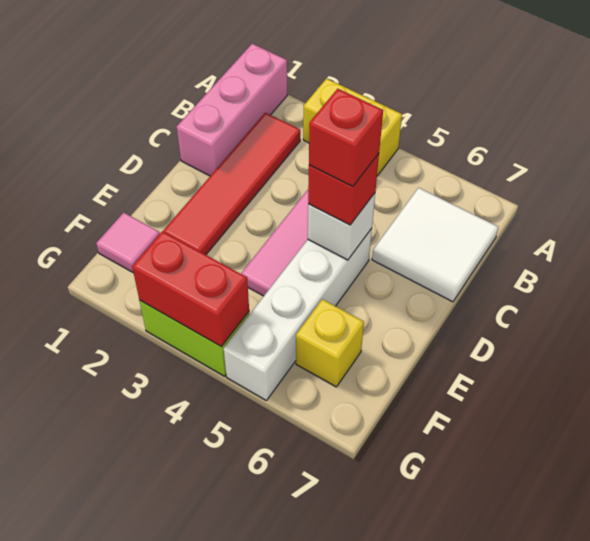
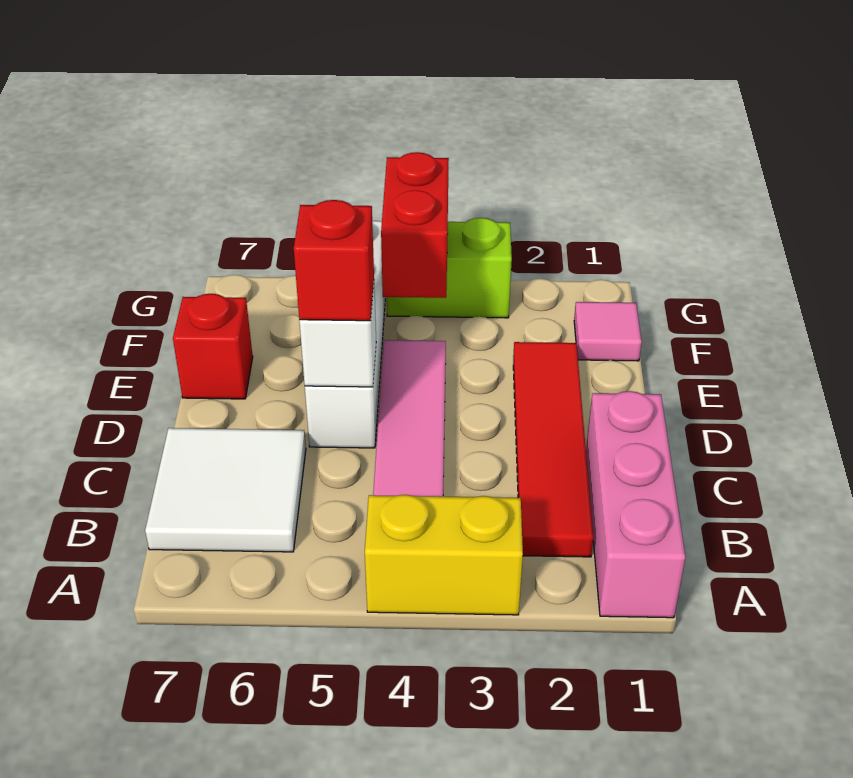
red 1x1 brick [309,89,383,186] -> red 1x1 brick moved to [173,294,253,399]
yellow 1x1 brick [296,299,364,387] -> none
red 1x2 brick [132,231,249,347] -> red 1x2 brick turned to [381,152,449,298]

